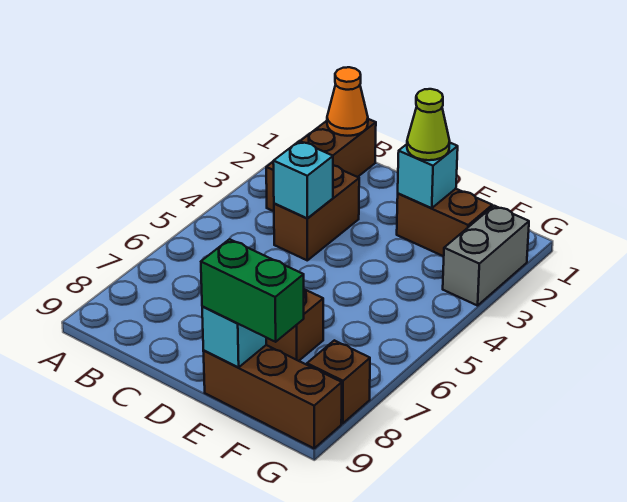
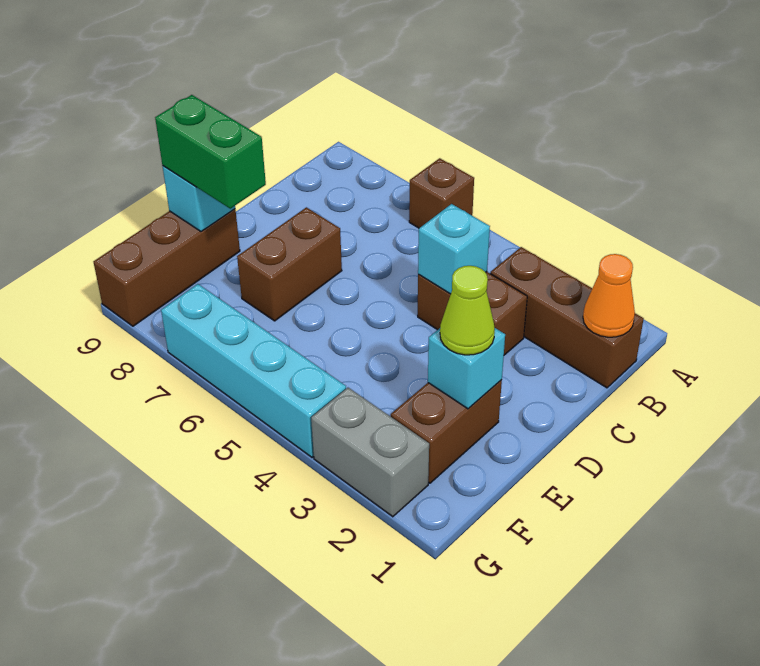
green 1x2 brick [201,239,304,342] -> green 1x2 brick turned to [155,95,266,209]
none -> cyan 1x4 brick [161,284,346,457]
brown 1x1 brick [307,340,370,423] -> brown 1x1 brick moved to [409,158,474,228]

